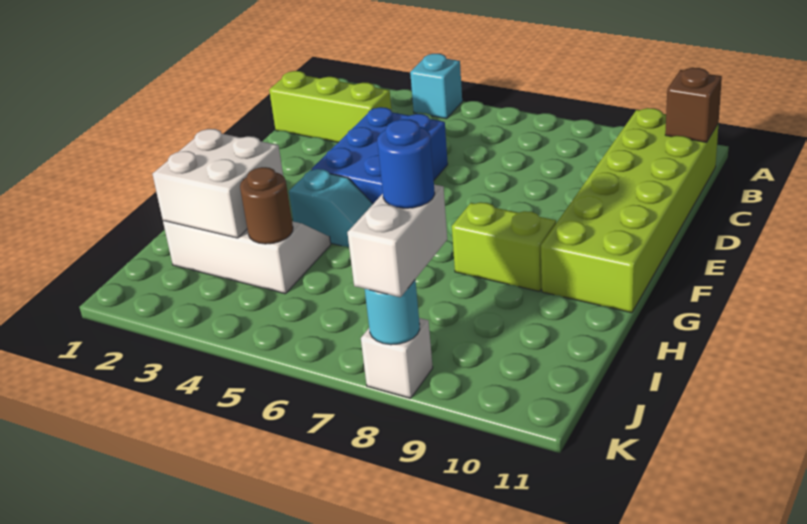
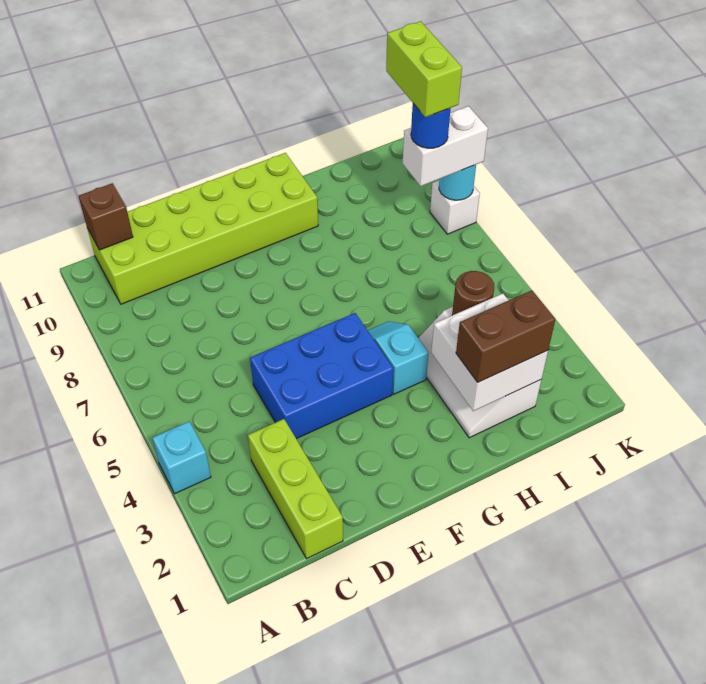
lime 1x2 brick [452,202,556,291] -> lime 1x2 brick moved to [386,21,462,117]
none -> brown 1x2 brick [456,290,555,382]

